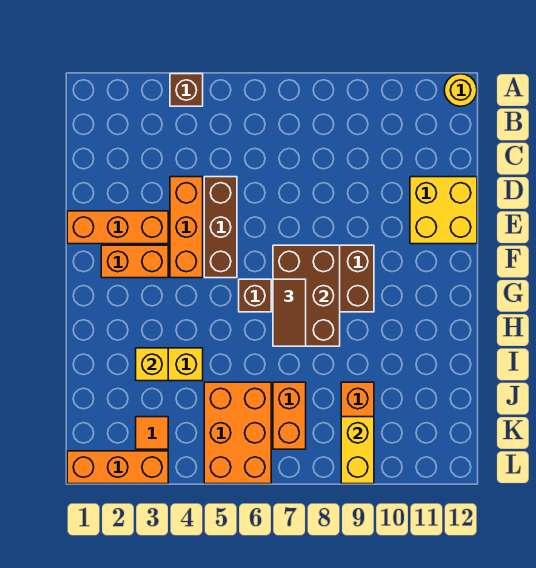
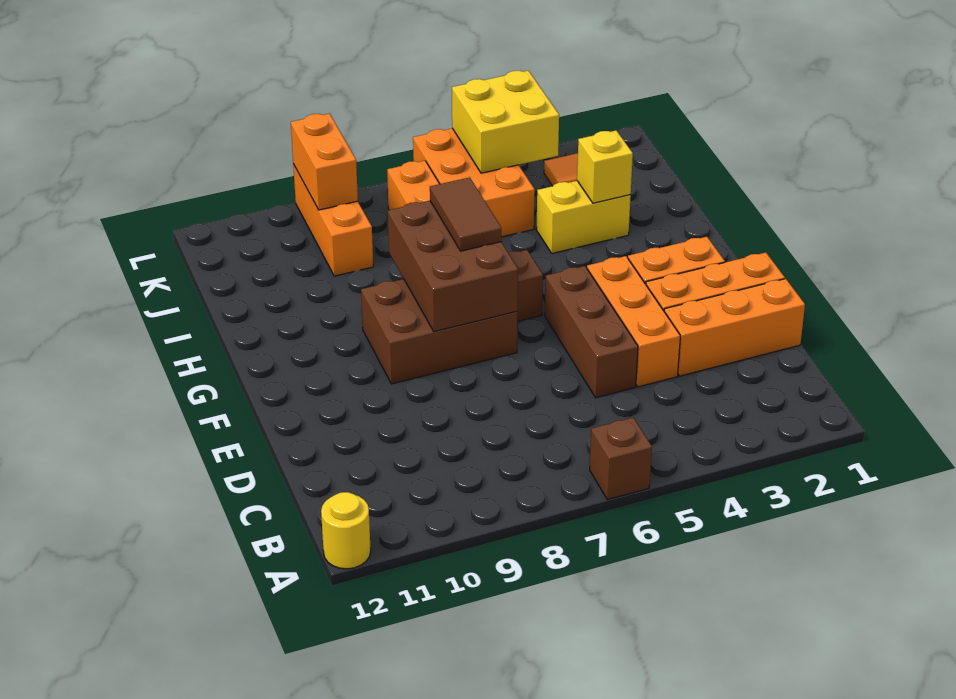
brown 1x1 brick [170,74,203,106] -> brown 1x1 brick moved to [590,418,652,500]
yellow 2x2 brick [410,177,477,244] -> yellow 2x2 brick moved to [452,71,559,173]
yellow 1x2 brick [341,417,374,484] -> orange 1x2 brick [291,113,358,210]
orange 1x3 brick [67,451,168,484] -> orange 1x3 brick moved to [664,279,805,376]

